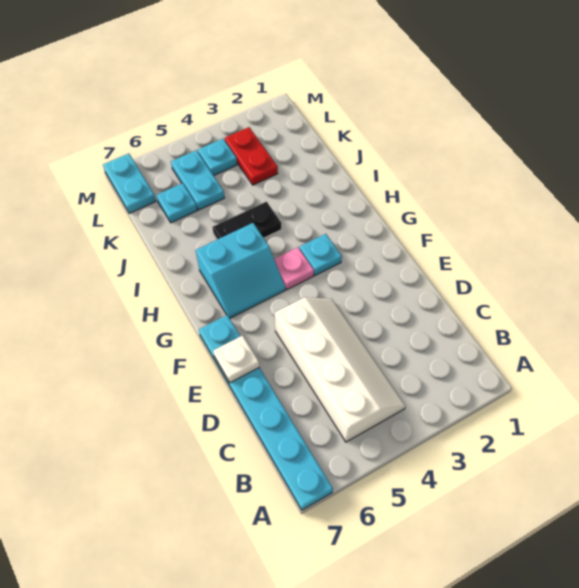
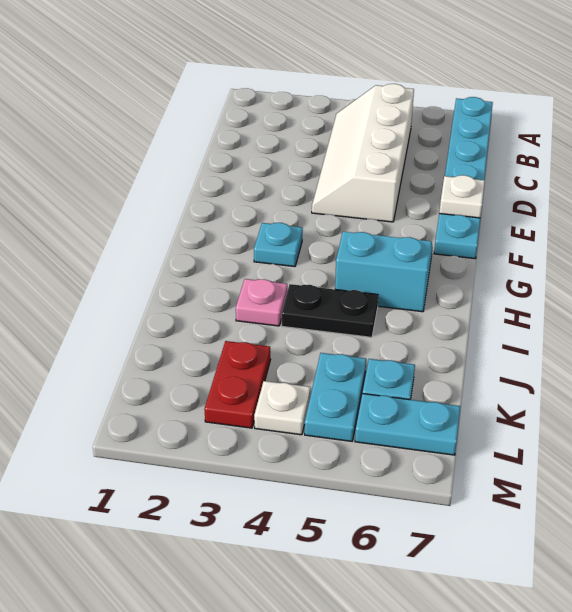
pink 1x1 plate [274,247,314,290] -> pink 1x1 plate moved to [236,279,287,326]
cyan 1x1 plate [198,139,237,176] -> white 1x1 plate [254,381,310,435]
cyan 1x2 plate [103,153,156,213] -> cyan 1x2 plate turned to [355,394,460,455]

